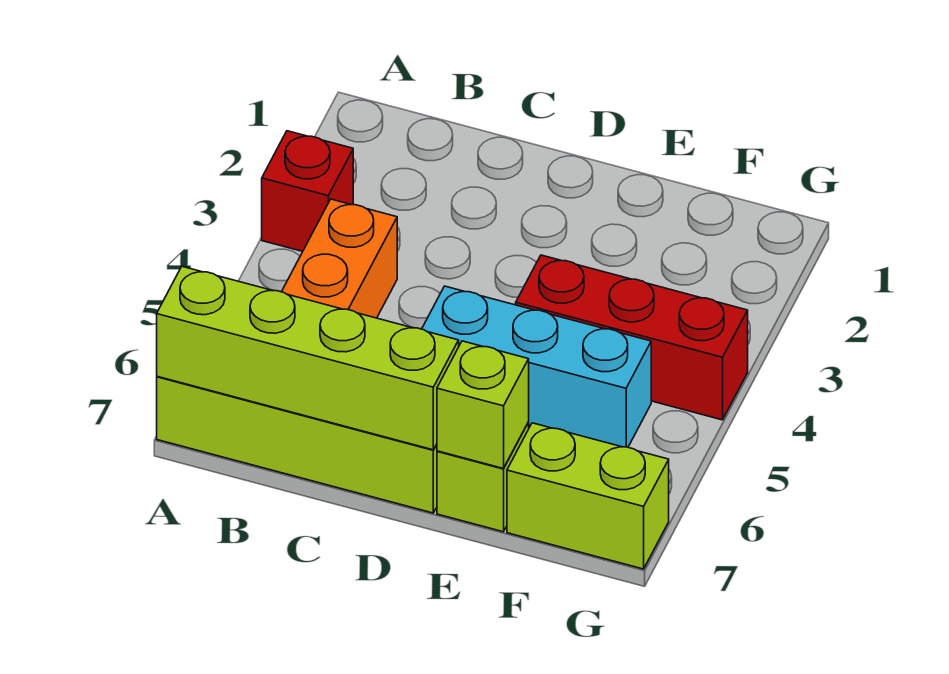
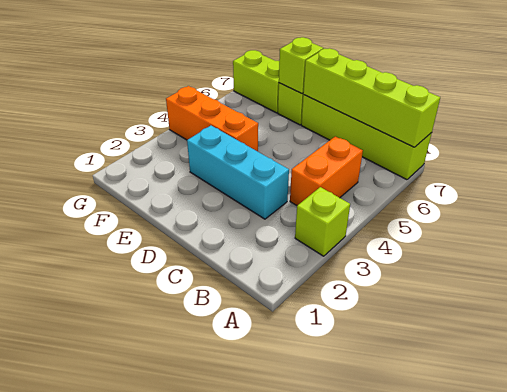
red 1x1 brick [262,131,353,251] -> lime 1x1 brick [295,187,350,256]
cyan 1x3 brick [422,286,651,447] -> cyan 1x3 brick moved to [187,126,289,219]
red 1x3 brick [516,255,748,420] -> orange 1x3 brick [166,86,258,152]

